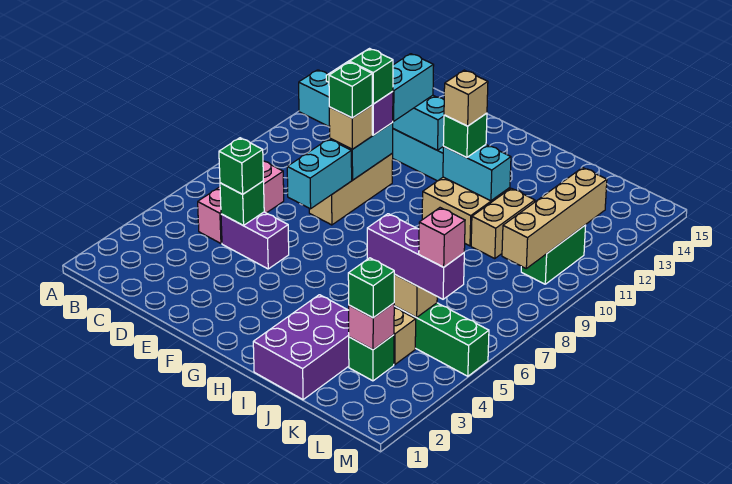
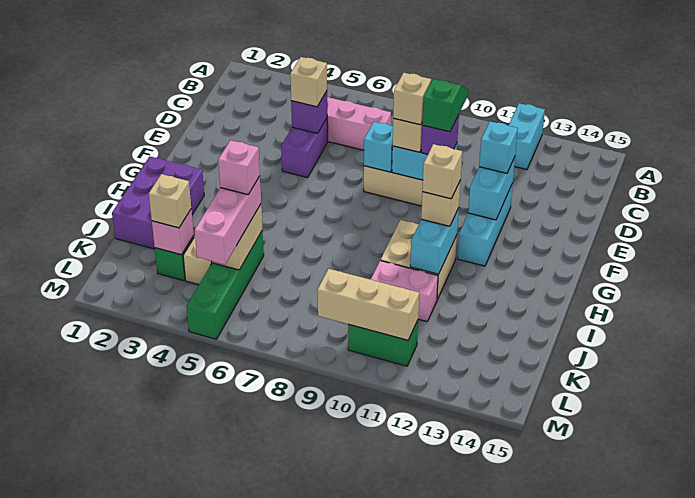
green 1x1 brick [220,181,264,225] -> purple 1x1 brick [291,91,327,133]
green 1x1 brick [219,138,263,194] -> tan 1x1 brick [290,57,327,107]
cyan 1x2 brick [287,139,352,209] -> cyan 1x1 brick [364,122,393,172]
green 1x1 brick [329,62,372,118] -> tan 1x1 brick [393,73,431,125]
cyan 1x2 brick [393,54,434,121] -> cyan 1x1 brick [479,121,518,173]
green 1x1 brick [443,113,487,158] -> tan 1x1 brick [421,180,461,226]
purple 2x3 brick [253,295,349,400] -> purple 2x3 brick turned to [112,157,204,249]
purple 1x3 brick [367,214,464,299] -> pink 1x3 brick [195,176,261,265]
tan 1x2 brick [471,188,535,259] -> pink 1x2 brick [371,261,438,322]
green 1x1 brick [348,258,394,318] -> tan 1x1 brick [149,174,191,228]
pink 1x1 brick [419,208,465,267] -> pink 1x1 brick moved to [218,140,260,195]
tan 1x4 brick [502,168,607,268] -> tan 1x3 brick [317,269,419,340]

